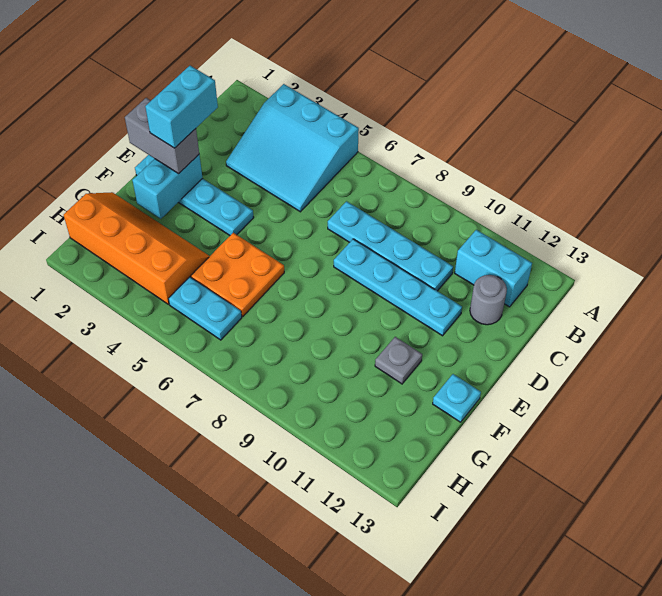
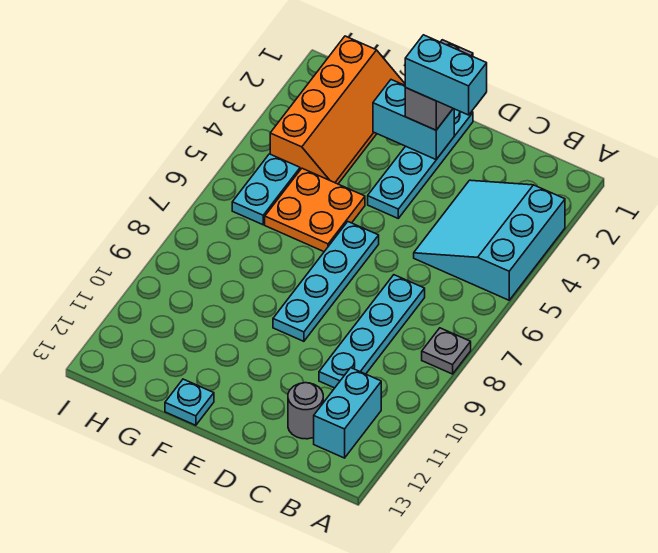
cyan 1x4 plate [334,239,462,336] -> cyan 1x4 plate moved to [273,222,379,341]
grey 1x1 plate [375,337,422,384] -> grey 1x1 plate moved to [422,328,471,374]

